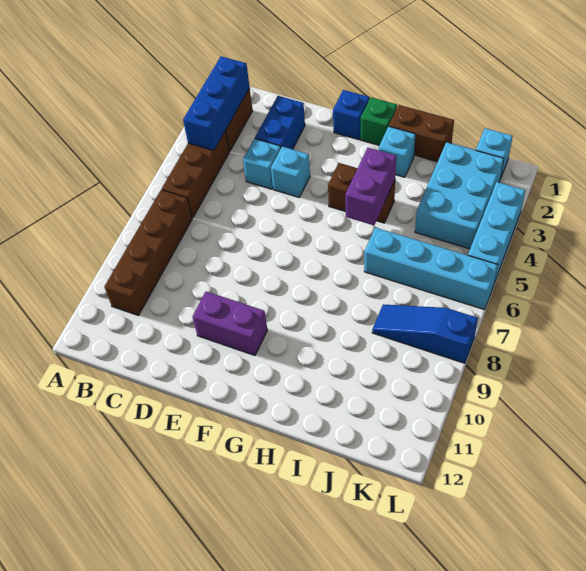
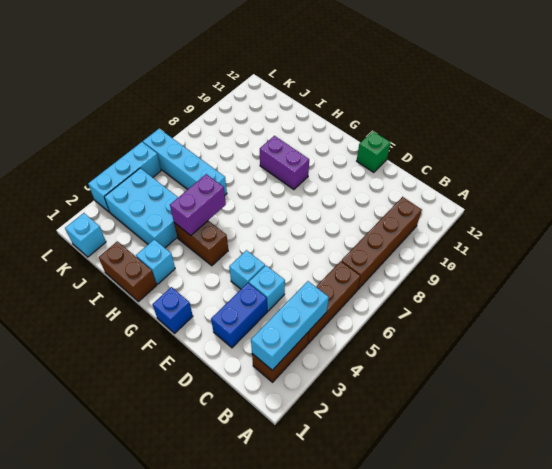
blue 1x3 brick [183,56,250,151] -> cyan 1x3 brick [251,281,329,370]
purple 1x2 brick [193,291,267,355] -> purple 1x2 brick moved to [260,136,309,190]
green 1x1 brick [361,97,397,145] -> green 1x1 brick moved to [357,131,391,173]
cyan 2x3 brick [415,142,504,249] -> cyan 2x3 brick turned to [104,168,178,248]
blue 1x3 slope [372,304,478,363] -> none

